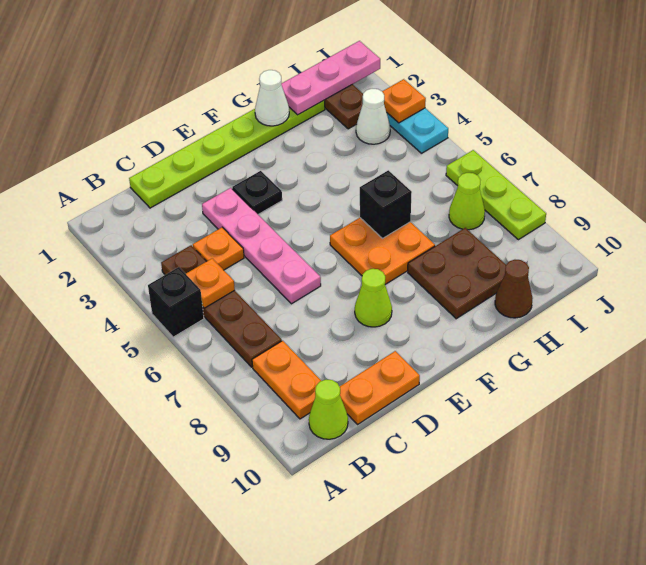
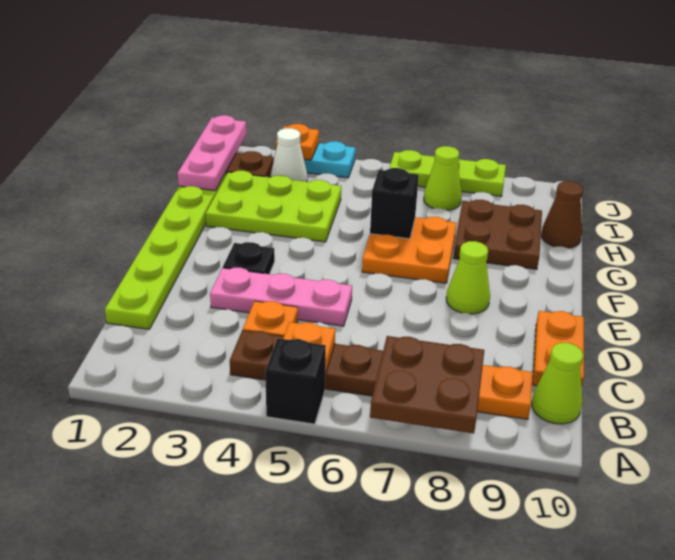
none -> brown 2x2 plate [370,336,484,433]
pink 1x4 plate [202,188,321,304] -> pink 1x3 plate [210,268,352,326]
white 1x1 cone [255,70,289,126] -> none
none -> lime 2x3 plate [206,171,341,242]

